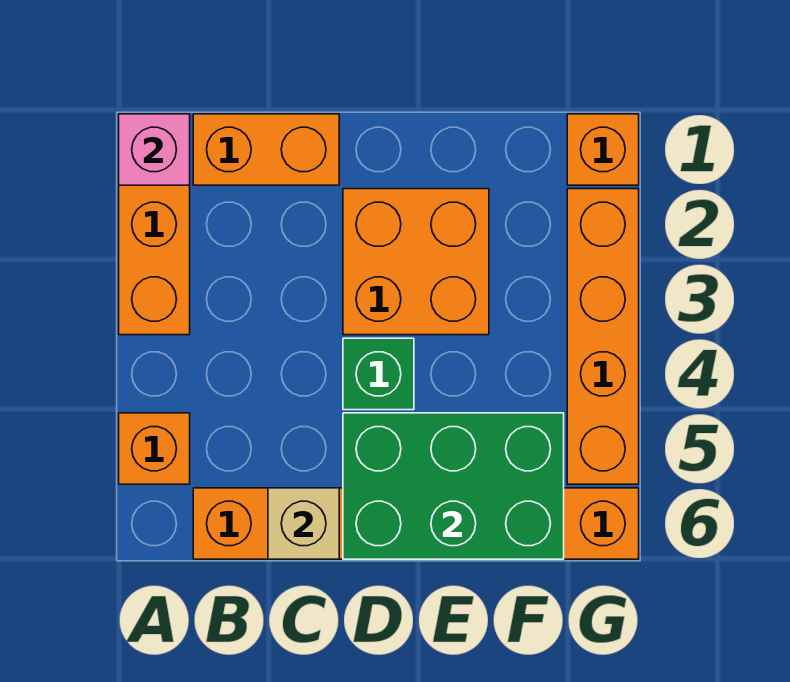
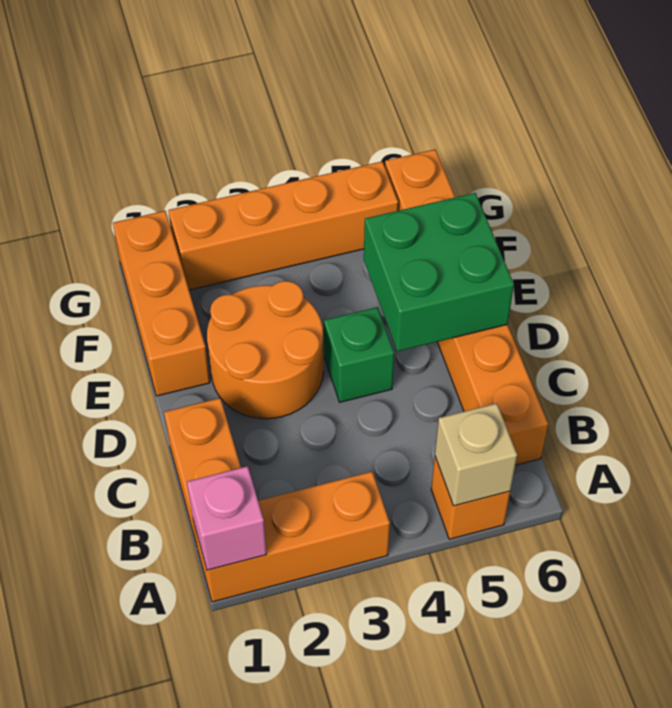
tan 1x1 brick [268,488,339,559] -> tan 1x1 brick moved to [435,403,517,506]
orange 2x2 brick [343,189,489,335] -> orange 2x2 round brick [207,281,323,419]
green 2x3 brick [343,413,564,559] -> green 2x2 brick [364,193,514,351]
orange 1x1 brick [567,114,639,185] -> orange 1x3 brick [113,211,210,396]

